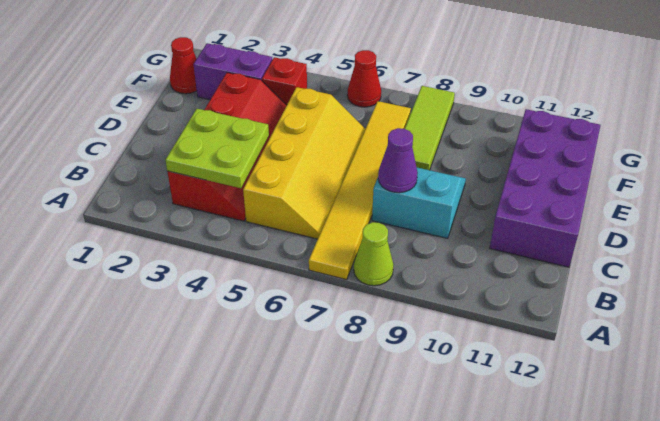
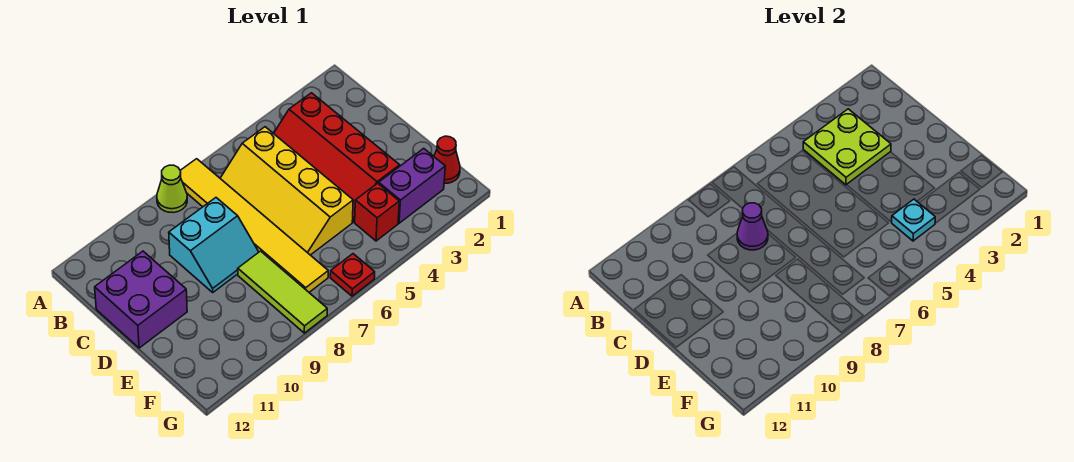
purple 2x4 brick [490,109,601,267] -> purple 2x2 brick [95,251,187,348]
none -> cyan 1x1 plate [892,199,935,241]
red 1x1 cone [347,50,381,107] -> red 1x1 plate [330,254,375,296]

